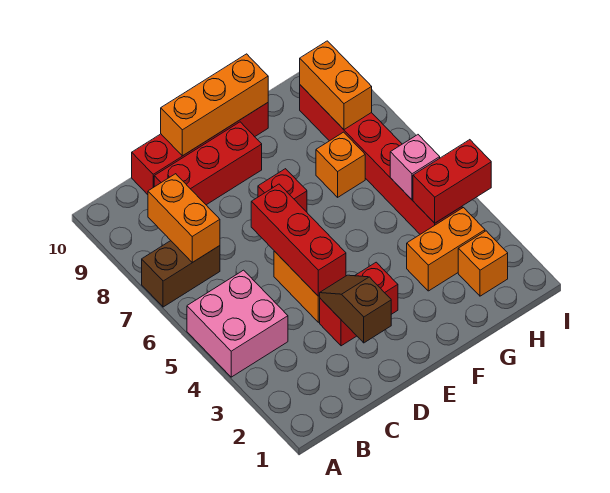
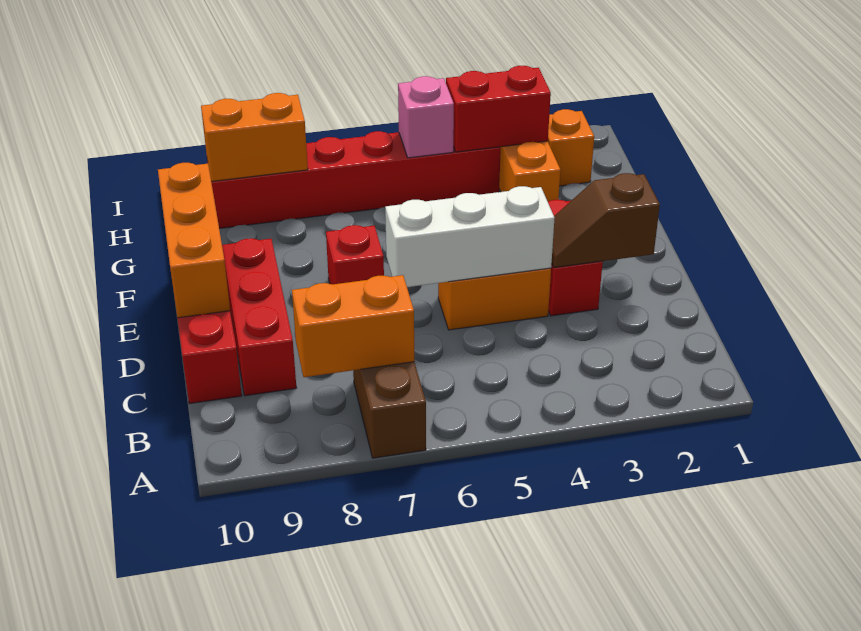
pink 2x2 brick [187,270,288,377] -> none
red 1x3 brick [251,184,346,296] -> white 1x3 brick [385,186,554,287]
orange 1x1 brick [316,132,365,197] -> none
red 1x2 brick [413,140,491,223] -> red 1x2 brick turned to [446,66,551,152]

